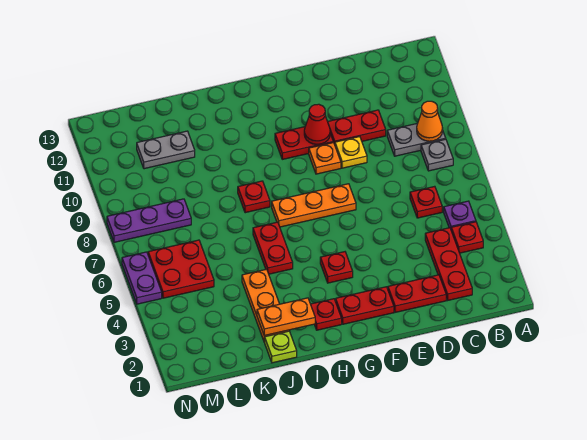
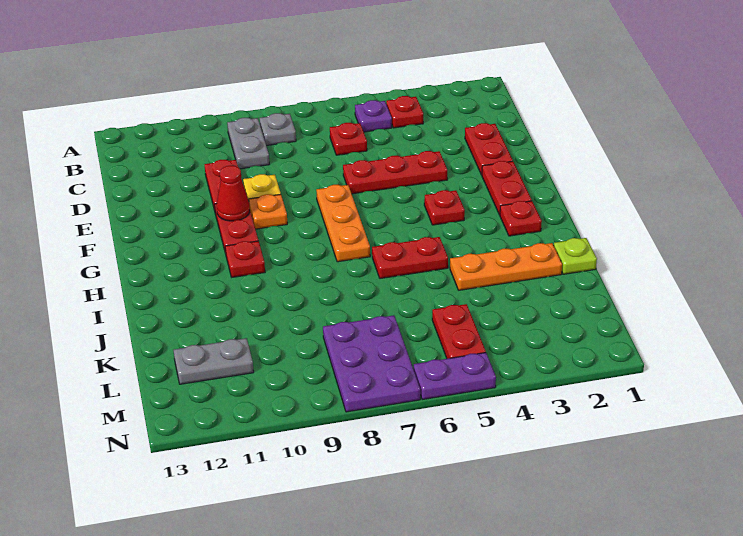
orange 1x1 cone [417,101,443,141] -> none
red 1x3 plate [425,228,472,300] -> red 1x3 plate moved to [343,151,447,194]
orange 1x2 plate [257,298,315,336] -> none
red 1x1 plate [238,181,270,213] -> red 1x1 plate moved to [225,241,265,277]
grey 1x2 plate [137,131,195,169] -> grey 1x2 plate turned to [174,338,254,384]
red 2x2 plate [148,240,214,298] -> red 1x2 plate [432,304,486,359]
purple 1x3 plate [107,199,191,242] -> purple 2x3 plate [323,315,420,412]

